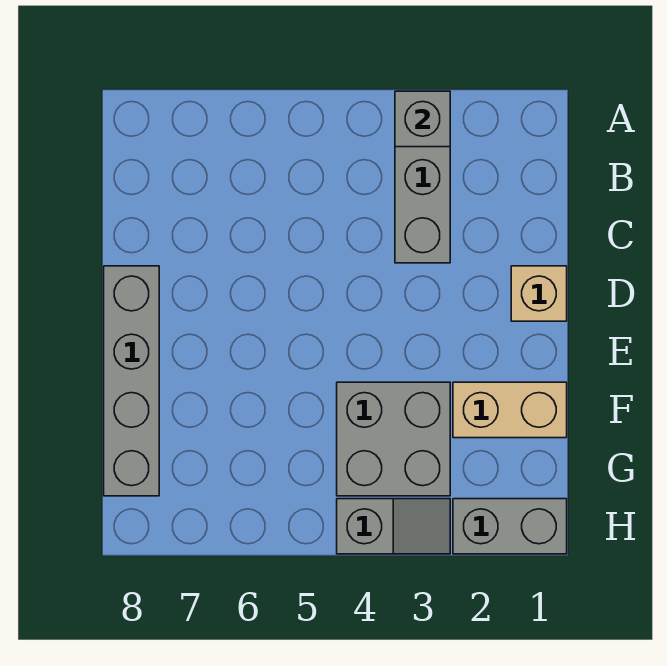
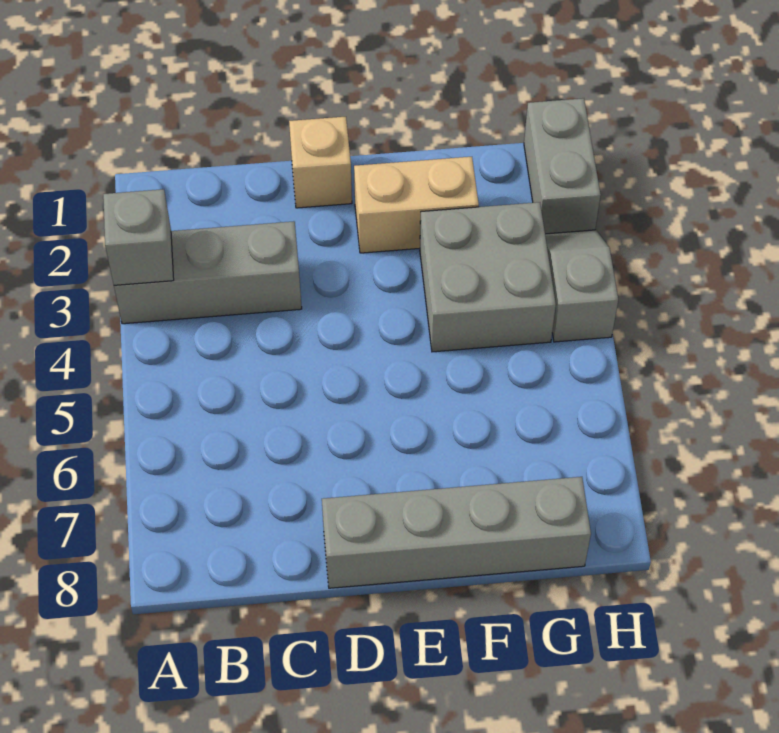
tan 1x2 brick [453,382,567,438] -> tan 1x2 brick turned to [354,157,479,253]

